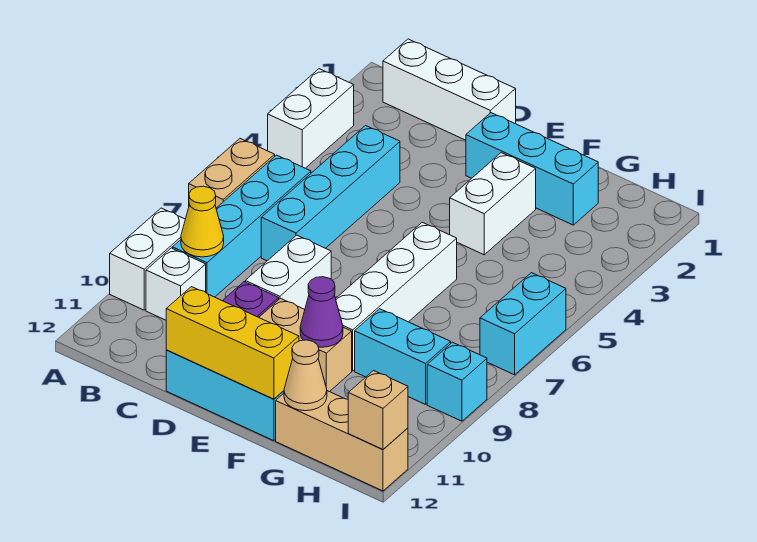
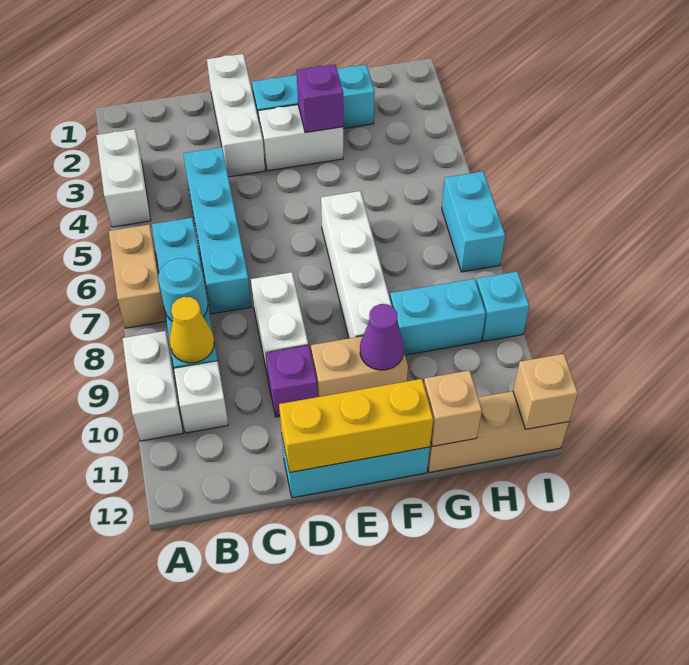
white 1x3 brick [383,39,516,140] -> white 1x3 brick turned to [207,54,265,177]
none -> cyan 1x1 round brick [158,258,208,321]
white 1x2 brick [450,153,536,255] -> white 1x2 brick turned to [258,105,343,171]
none -> purple 1x1 brick [297,64,343,133]
tan 1x1 cone [284,340,327,411] -> tan 1x1 brick [424,370,482,446]

